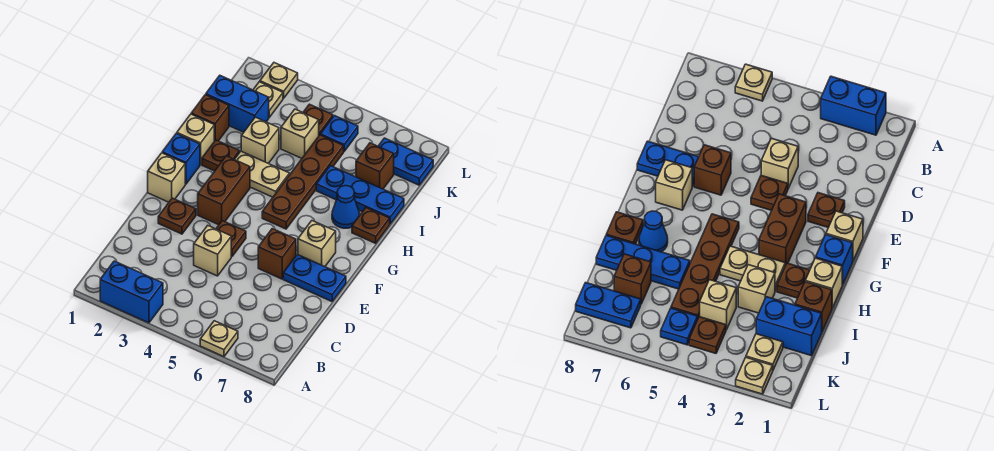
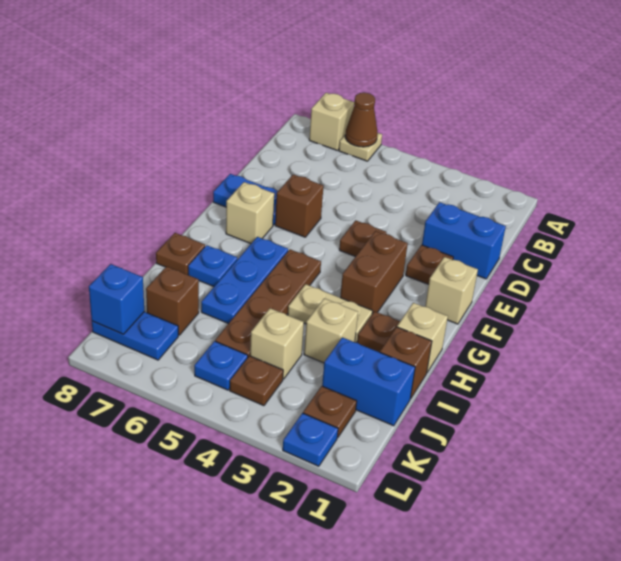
blue 1x2 brick [100,261,163,323] -> blue 1x2 brick moved to [422,202,506,279]
none -> brown 1x1 cone [345,93,378,147]
tan 1x1 brick [194,226,231,276] -> tan 1x1 brick moved to [309,93,354,151]
blue 1x1 brick [162,134,200,184] -> blue 1x1 brick moved to [89,264,144,334]
blue 1x1 cone [332,186,359,228] -> blue 1x1 plate [188,245,237,287]
blue 1x3 plate [316,166,404,224] -> blue 1x3 plate turned to [201,237,288,324]
tan 1x1 plate [253,82,283,117] -> brown 1x1 plate [303,386,357,437]
tan 1x1 plate [260,63,298,98] -> blue 1x1 plate [283,413,338,466]

